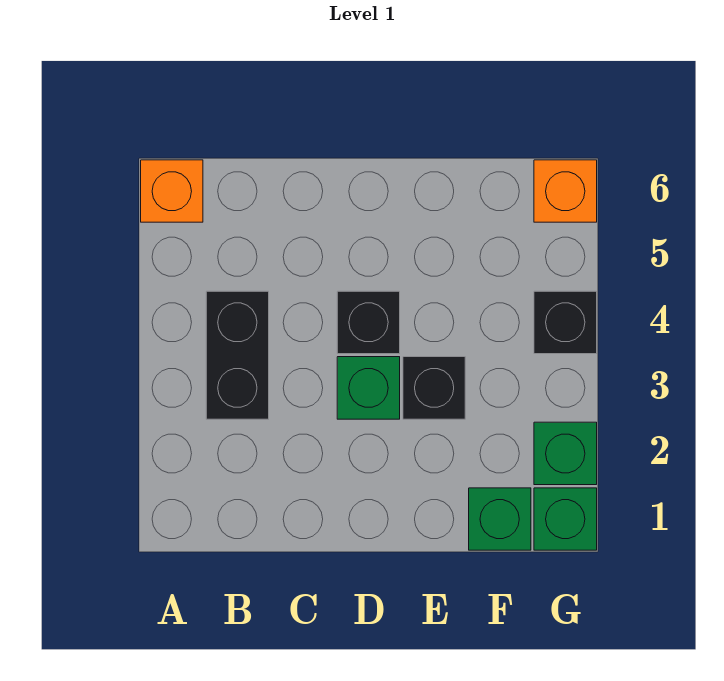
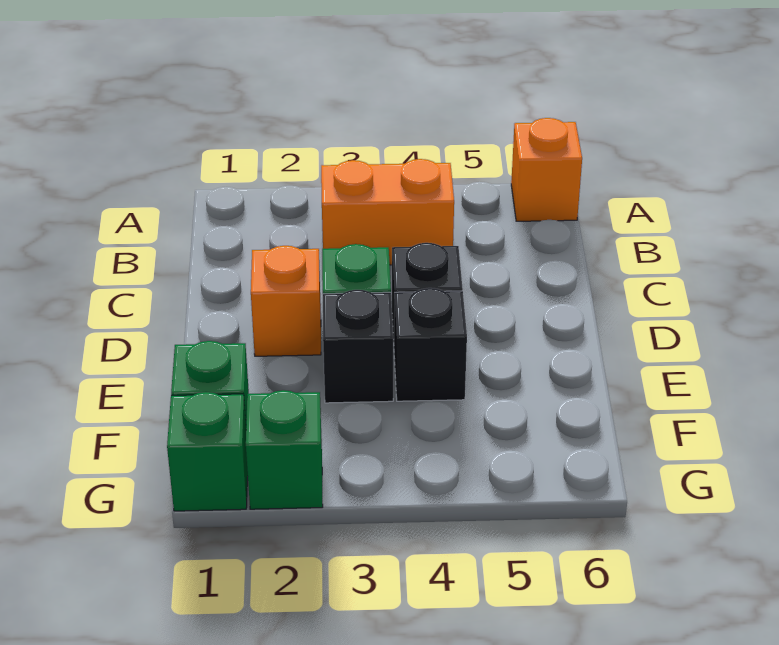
black 1x2 brick [206,291,269,419] -> orange 1x2 brick [321,159,454,265]
black 1x1 brick [534,291,597,354] -> black 1x1 brick moved to [394,288,467,401]
orange 1x1 brick [534,160,597,222] -> orange 1x1 brick moved to [251,246,321,356]

